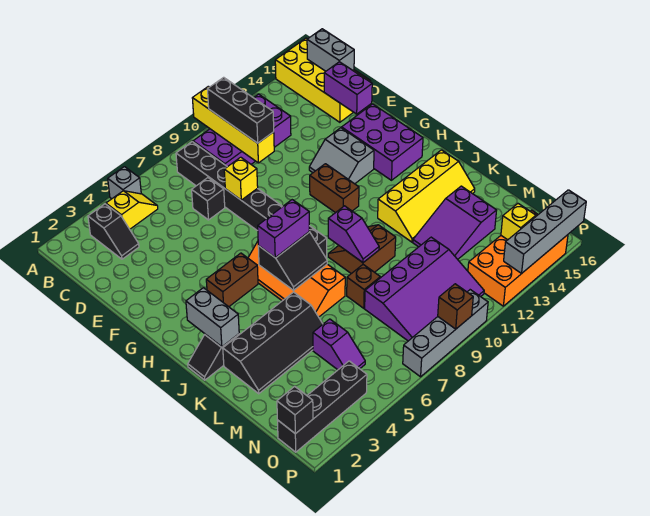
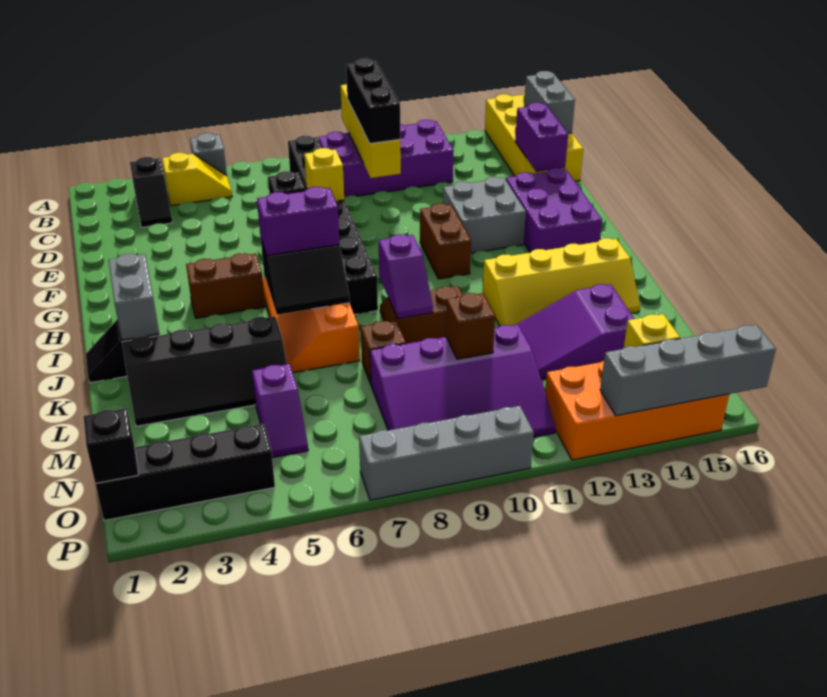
grey 2x2 slope [309,128,374,184] -> grey 2x2 brick [443,177,526,253]
brown 1x1 brick [438,284,473,329] -> brown 1x1 brick moved to [446,293,495,359]

